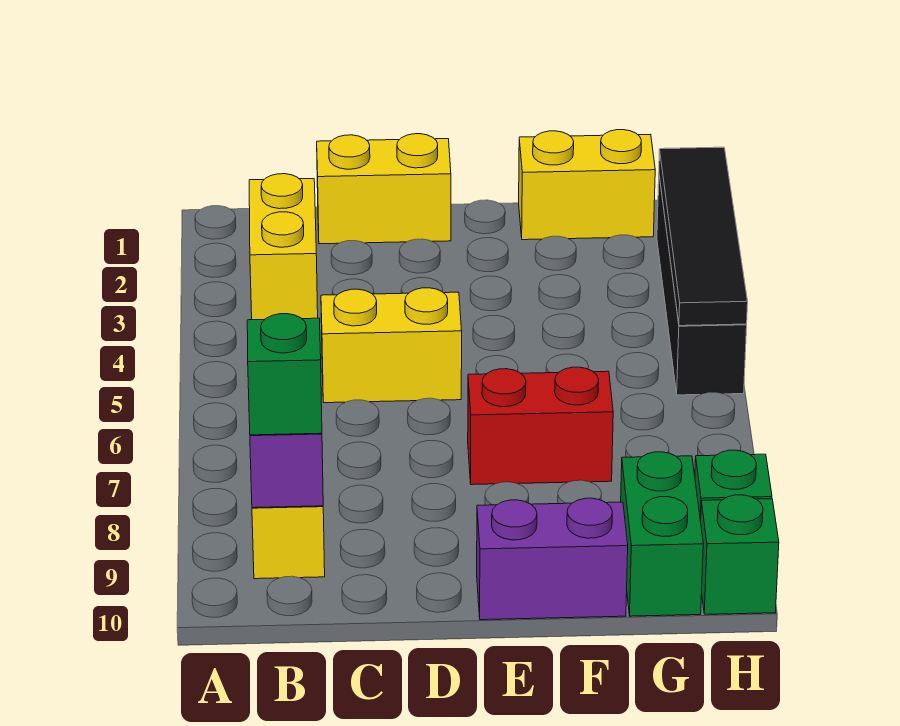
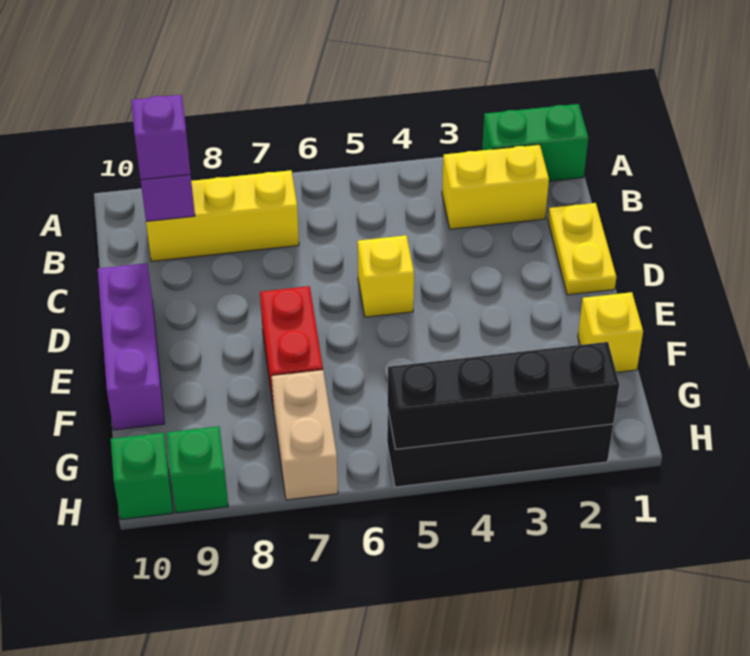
green 1x1 brick [247,314,322,435] -> purple 1x1 brick [131,95,191,180]
yellow 1x2 brick [317,134,451,244] -> yellow 1x2 plate [548,203,616,295]
yellow 1x2 brick [321,288,462,403] -> yellow 1x1 brick [358,235,414,317]
purple 1x2 brick [477,498,628,620] -> purple 1x3 brick [98,263,164,430]
yellow 1x2 brick [519,130,655,240] -> yellow 1x1 brick [578,292,643,372]
none -> tan 1x2 brick [272,370,338,500]
green 1x2 brick [621,452,703,616] -> green 1x2 brick moved to [482,104,588,181]
black 1x4 tile [659,147,748,326] -> black 1x4 brick [388,342,619,449]

